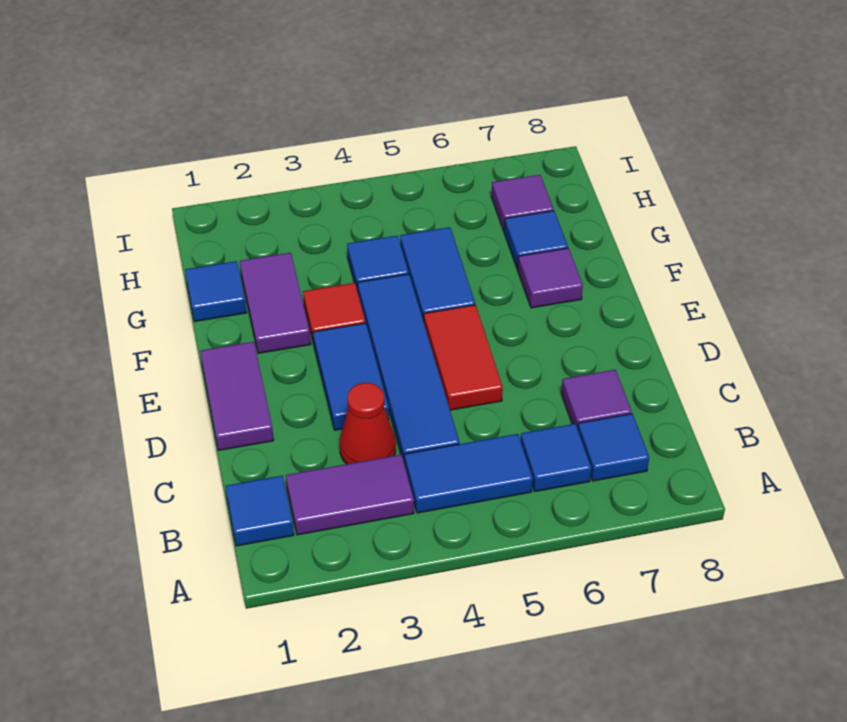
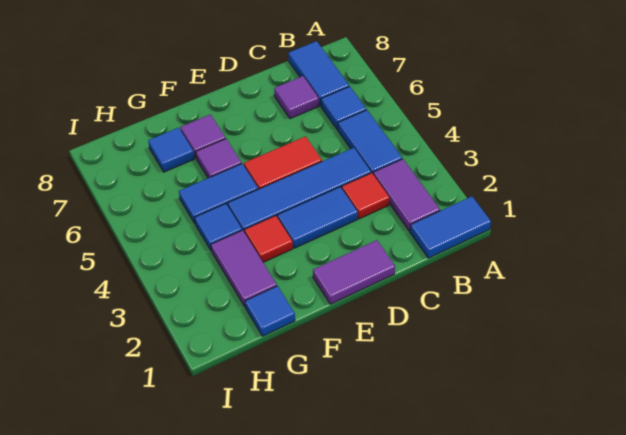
blue 1x1 tile [225,476,294,546] -> blue 1x2 tile [410,196,491,258]
blue 1x1 tile [578,414,649,481] -> blue 1x2 tile [288,41,349,106]
red 1x1 cone [340,383,396,464] -> red 1x1 tile [342,173,389,219]
purple 1x2 tile [240,253,311,353] -> purple 1x2 tile turned to [211,230,277,307]
purple 1x1 tile [491,175,554,230] -> purple 1x1 tile moved to [196,139,242,178]

